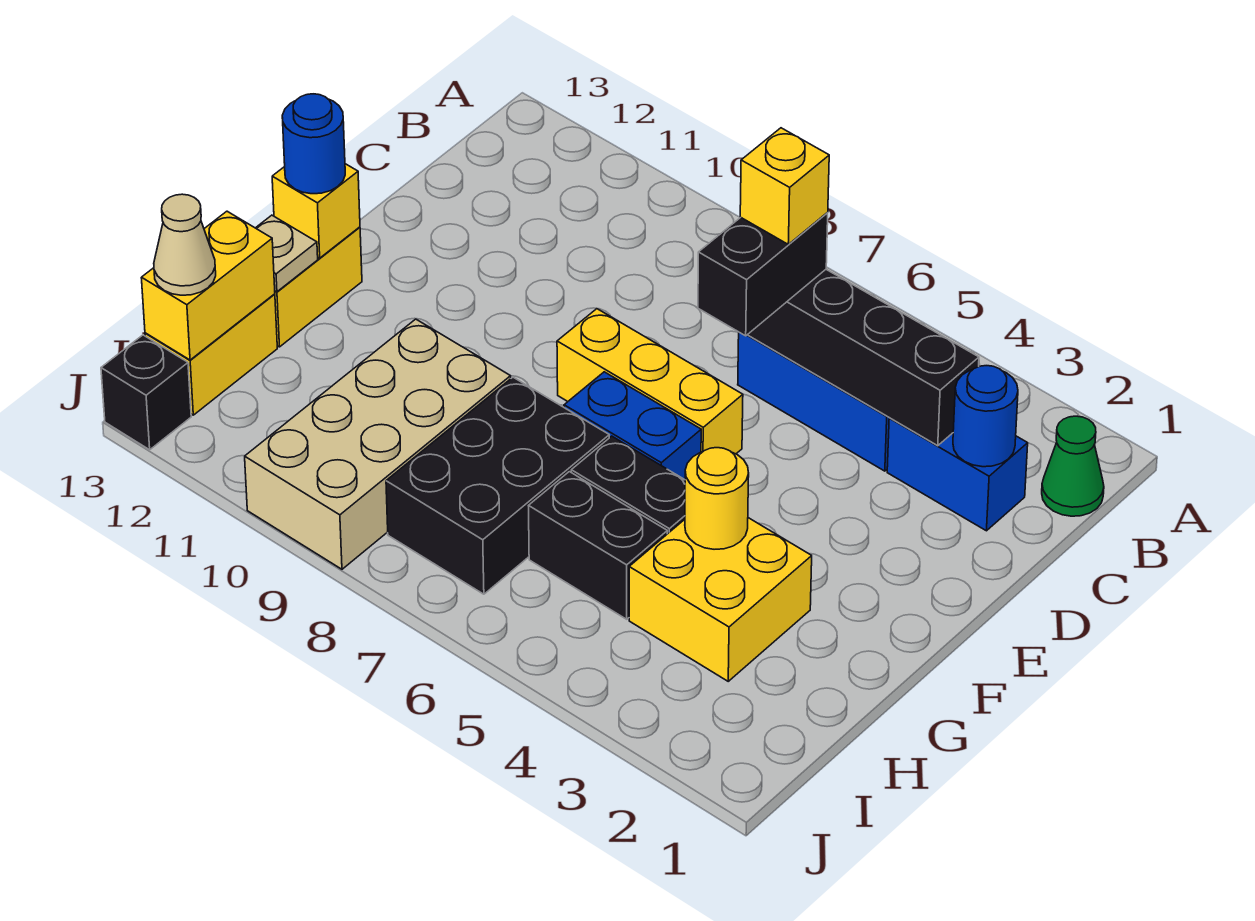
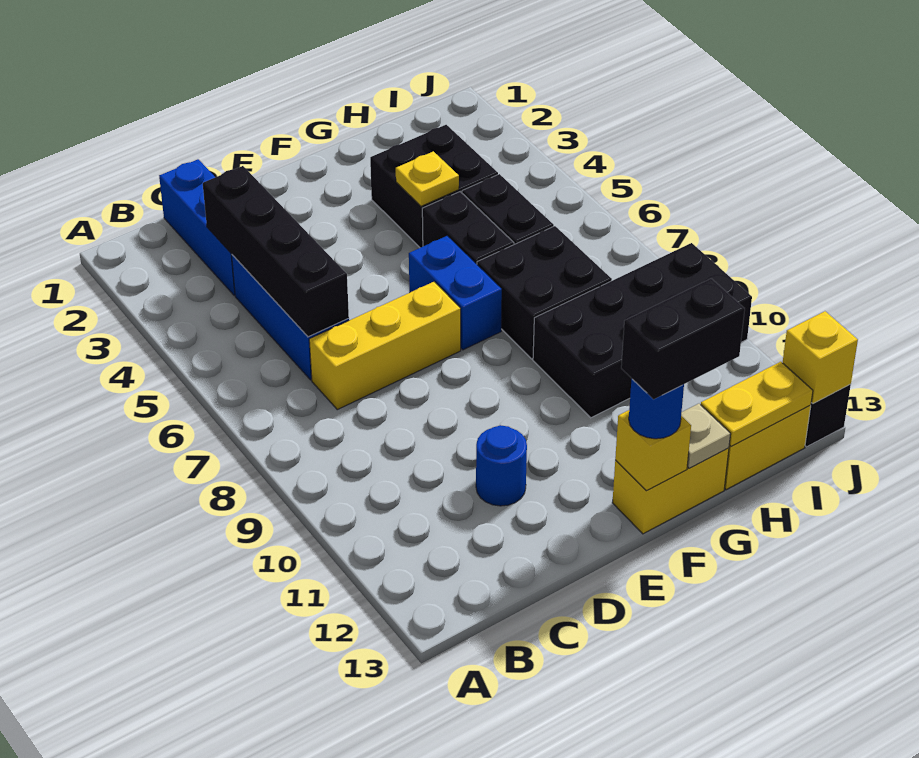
green 1x1 cone [1042,416,1104,516] -> none
blue 1x2 brick [887,418,1028,531] -> blue 1x3 brick [159,159,235,296]
blue 1x1 round brick [953,366,1018,467] -> blue 1x1 round brick moved to [476,425,527,506]
black 1x2 brick [698,212,828,336] -> black 1x2 brick moved to [621,279,745,399]
yellow 1x1 brick [740,128,829,244] -> yellow 1x1 brick moved to [783,311,858,403]
yellow 1x3 brick [557,309,743,454] -> yellow 1x3 brick turned to [309,282,461,410]
yellow 2x2 brick [629,518,812,681] -> black 2x2 brick [370,125,498,248]
yellow 1x1 round brick [685,448,749,549] -> yellow 1x1 plate [396,151,459,206]
black 2x3 brick [386,377,609,594] -> black 2x2 brick [477,226,612,359]
tan 2x4 brick [245,319,511,569] -> black 2x4 brick [533,243,752,418]
yellow 1x2 brick [141,211,275,360] -> yellow 1x2 plate [701,362,813,447]
tan 1x1 cone [154,194,216,295] -> none

